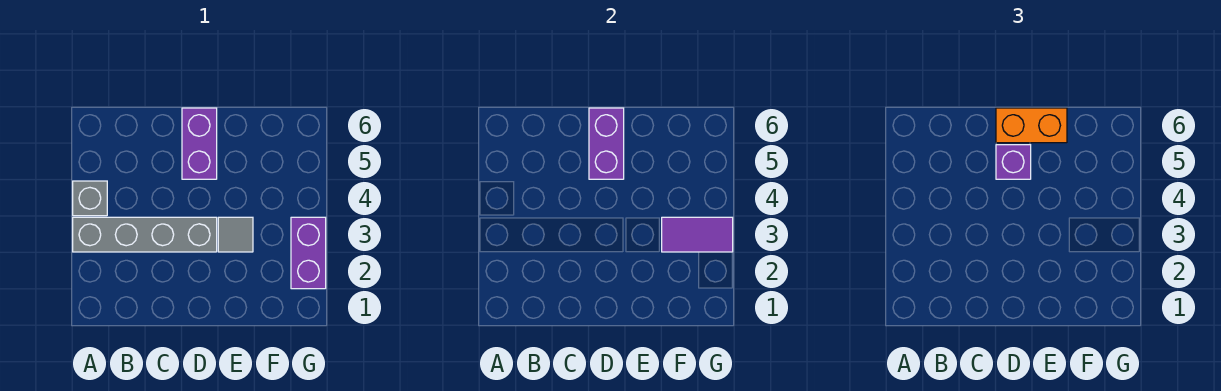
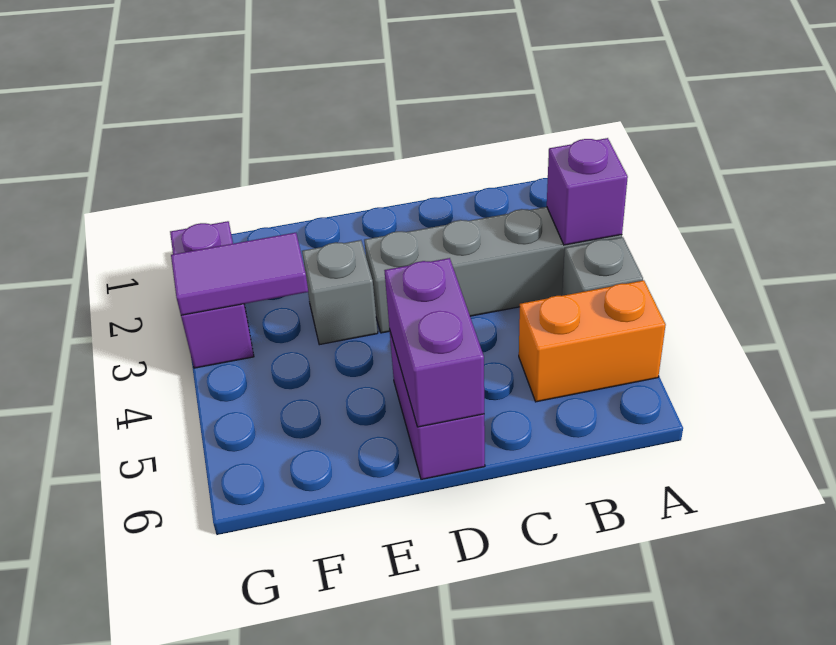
purple 1x1 brick [996,145,1031,179] -> purple 1x1 brick moved to [547,138,628,245]
orange 1x2 brick [996,108,1067,143] -> orange 1x2 brick moved to [519,280,666,402]
grey 1x1 tile [218,217,253,252] -> grey 1x1 brick [302,240,378,345]

